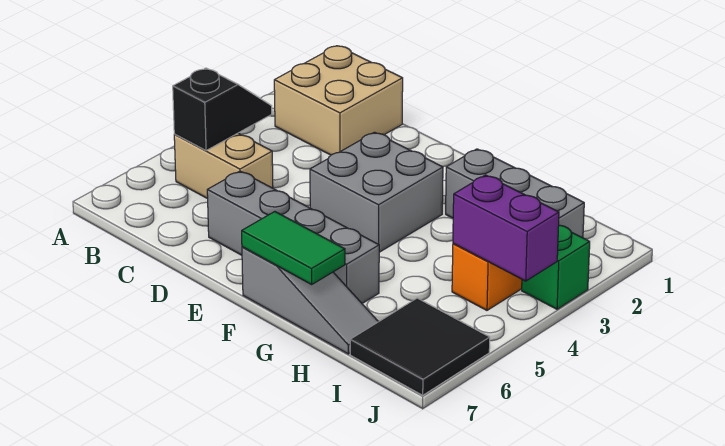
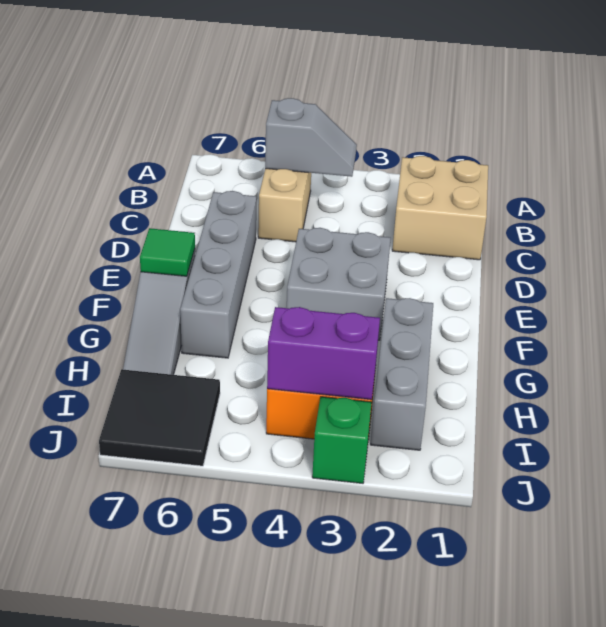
black 1x2 slope [173,68,272,151] -> grey 1x2 slope [265,98,357,177]
green 1x2 tile [242,212,345,284] -> green 1x1 tile [140,228,195,276]
purple 1x2 brick [453,175,559,281] -> purple 1x2 brick turned to [267,307,380,400]

